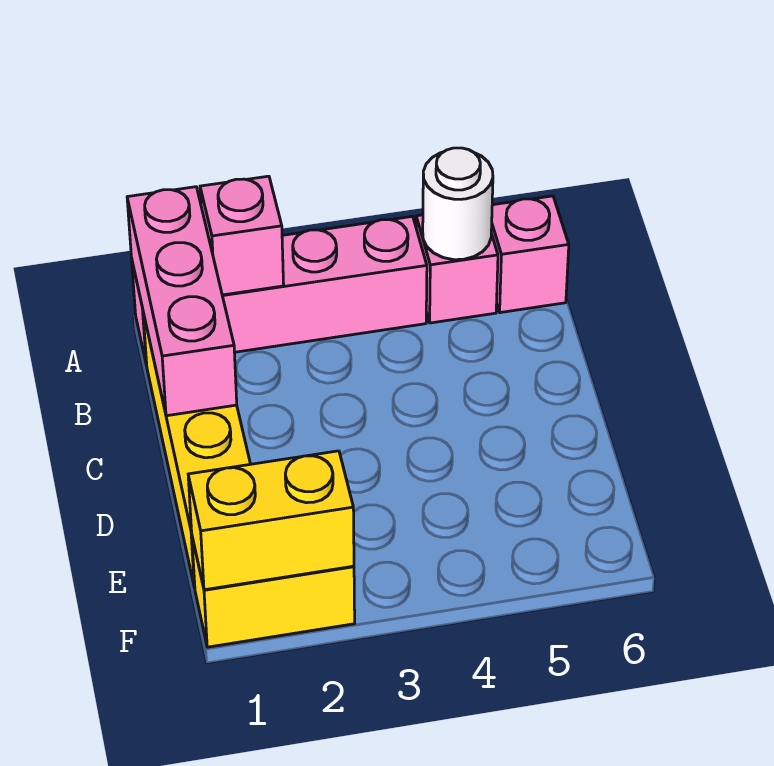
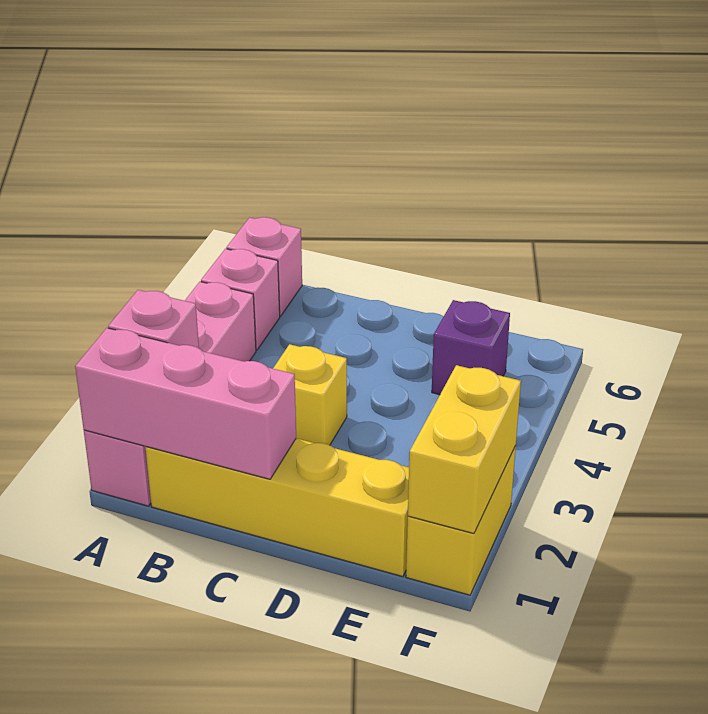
white 1x1 round brick [423,148,493,260] -> none
none -> yellow 1x1 brick [273,344,347,445]
none -> purple 1x1 brick [432,300,510,395]

